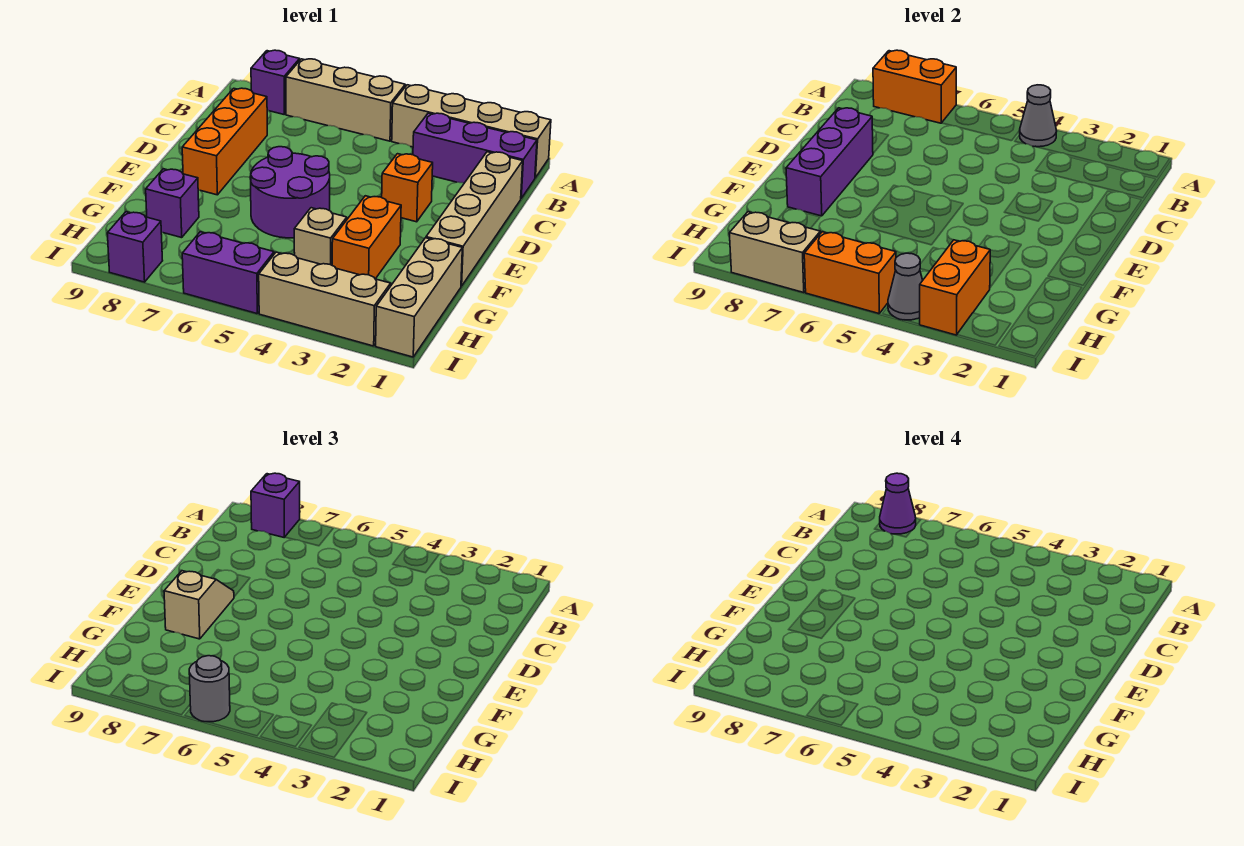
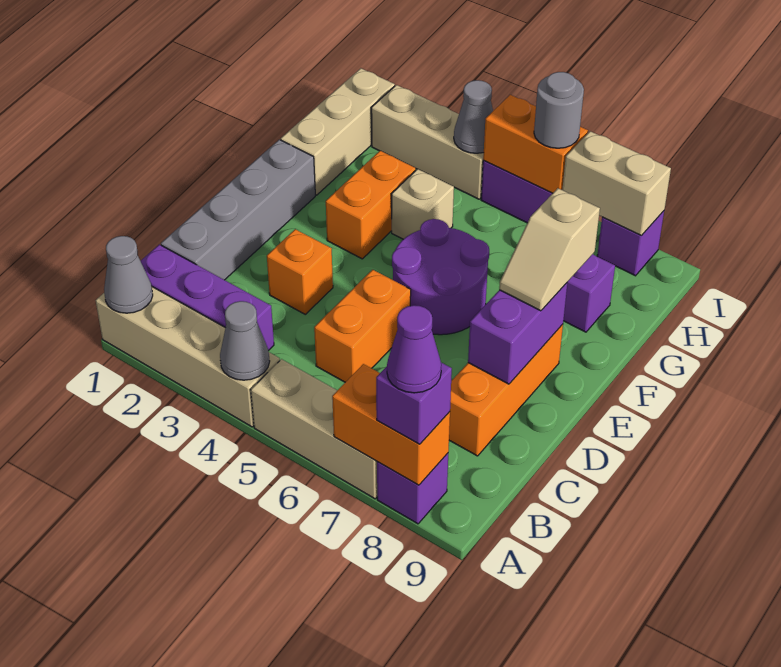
none -> grey 1x1 cone [104,236,153,313]
tan 1x4 brick [426,152,523,286] -> grey 1x4 brick [161,140,315,280]
purple 1x3 brick [786,108,873,216] -> purple 1x2 brick [468,283,567,384]
orange 1x2 brick [920,240,990,335] -> orange 1x2 brick moved to [314,270,411,382]

